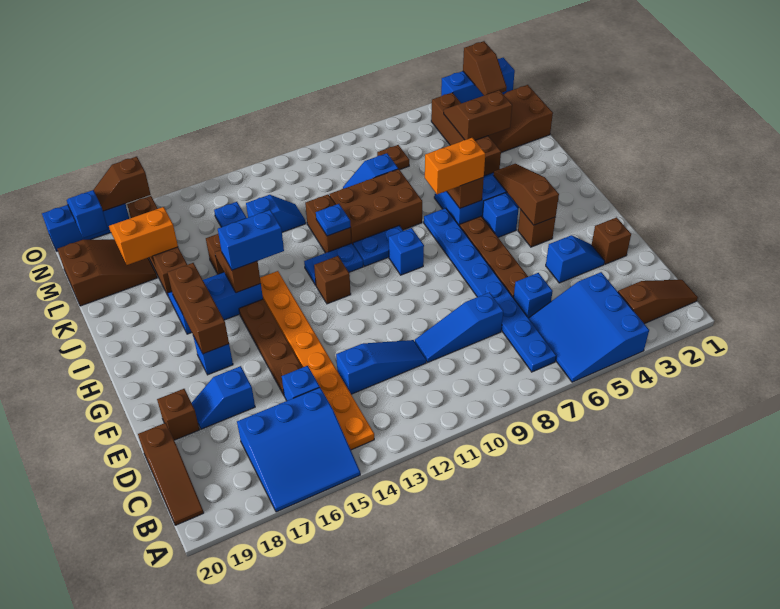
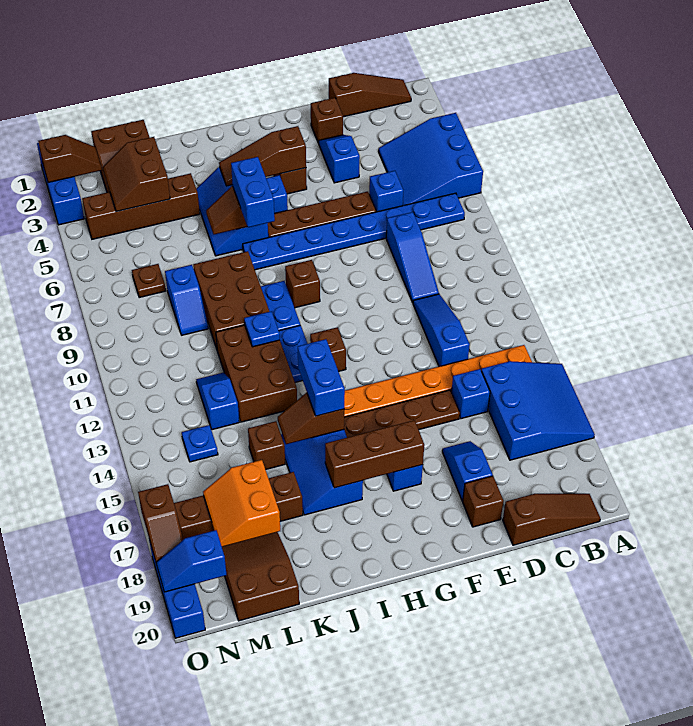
blue 3x3 slope [529,272,649,382] -> blue 3x3 slope turned to [379,113,483,206]
brown 1x3 slope [618,280,698,324] -> brown 1x3 slope turned to [329,73,411,117]
blue 1x2 slope [192,366,255,429] -> blue 1x2 slope turned to [442,441,493,501]
blue 1x1 brick [389,228,424,275] -> brown 1x1 brick [285,260,320,308]
orange 1x2 brick [425,138,485,194] -> blue 1x2 brick [231,157,275,227]
brown 1x2 brick [305,195,351,253] -> brown 2x3 brick [216,325,297,422]

